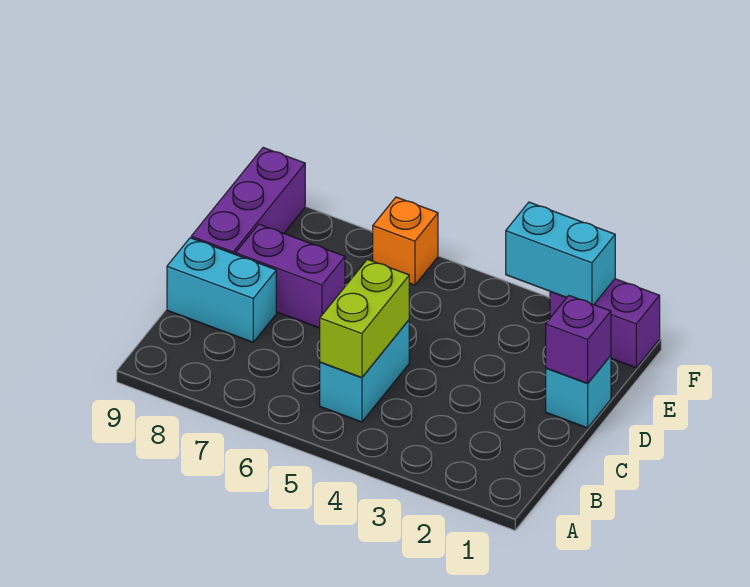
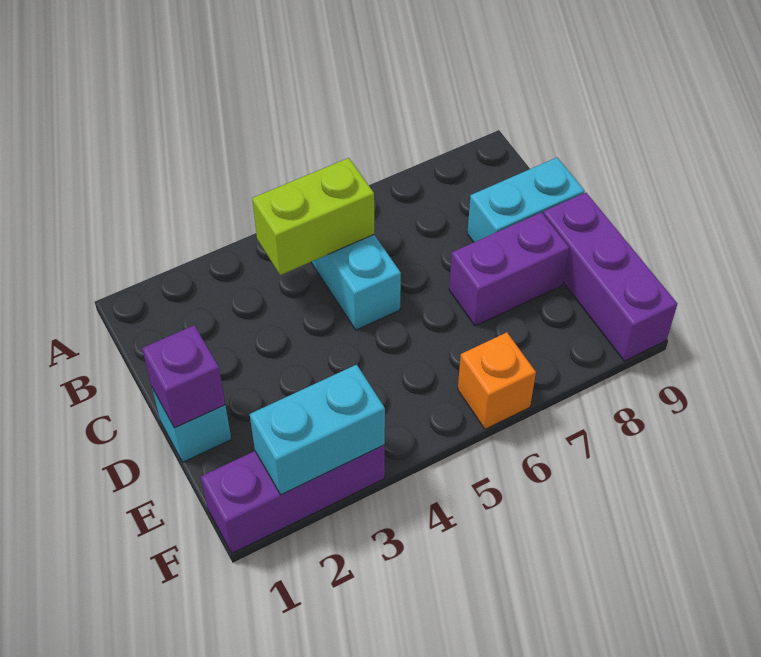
lime 1x2 brick [320,259,409,378] -> lime 1x2 brick turned to [252,158,374,275]
purple 1x2 brick [550,279,660,368] -> purple 1x3 brick [201,445,385,553]

